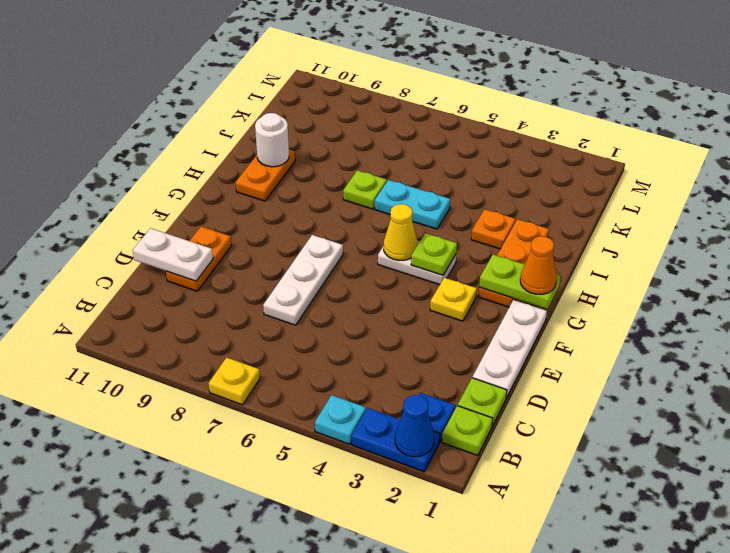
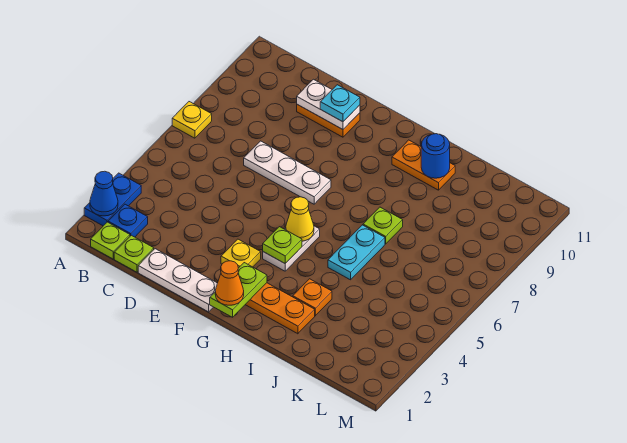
cyan 1x1 plate [315,395,366,444] -> cyan 1x1 plate moved to [320,85,360,122]
white 1x2 plate [133,228,213,281] -> white 1x2 plate turned to [297,79,360,129]
white 1x1 round brick [255,113,289,167] -> blue 1x1 round brick [421,134,450,178]

